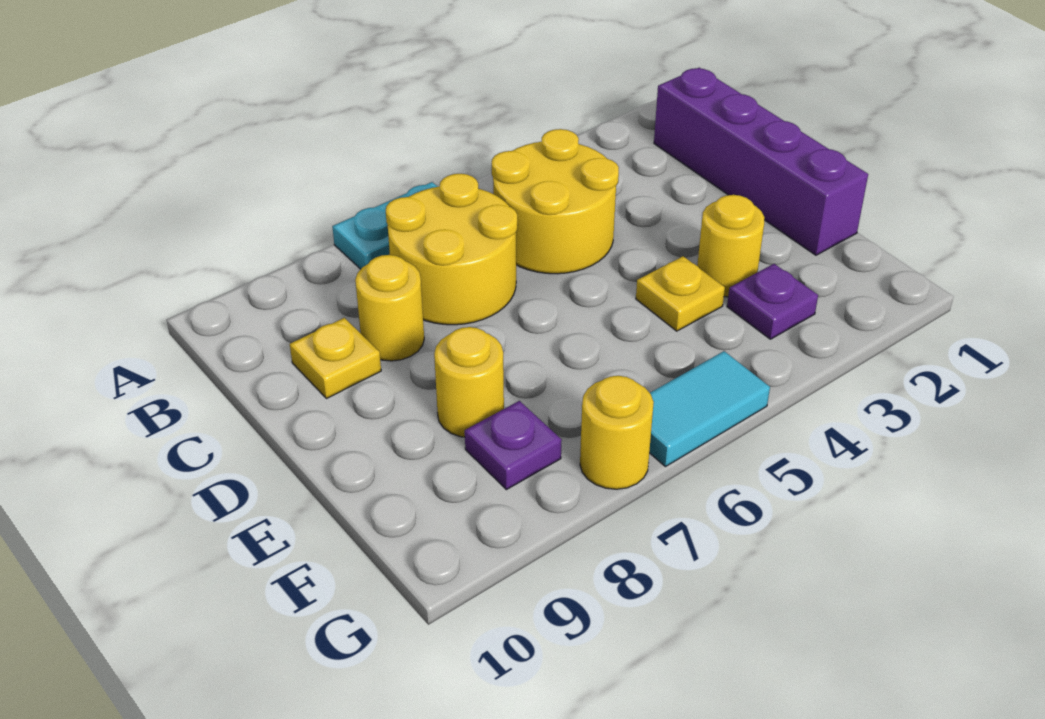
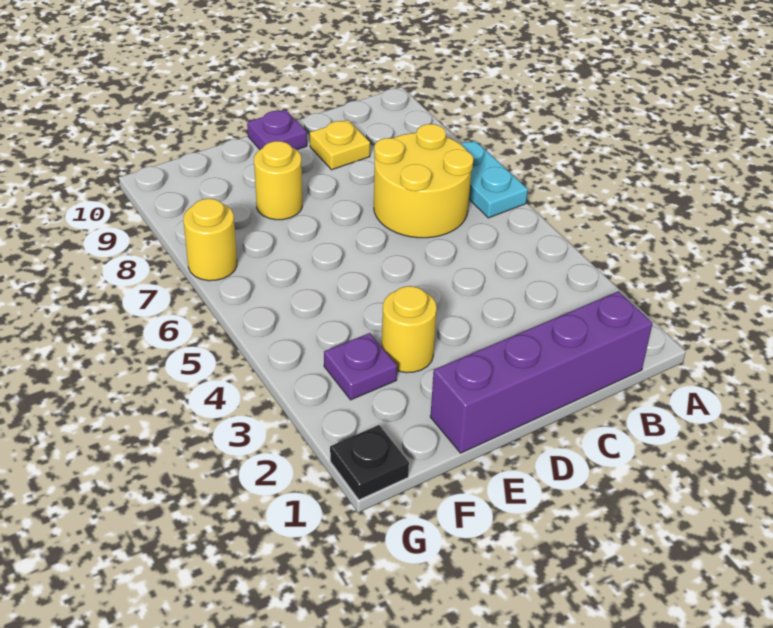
yellow 2x2 round brick [492,129,619,274] -> none
yellow 1x1 round brick [355,255,424,361] -> none
yellow 1x1 plate [636,256,725,331] -> none
purple 1x1 plate [465,401,562,490] -> purple 1x1 plate moved to [247,110,307,150]
none -> black 1x1 plate [330,425,409,500]
cyan 1x2 tile [649,351,770,467] -> none

